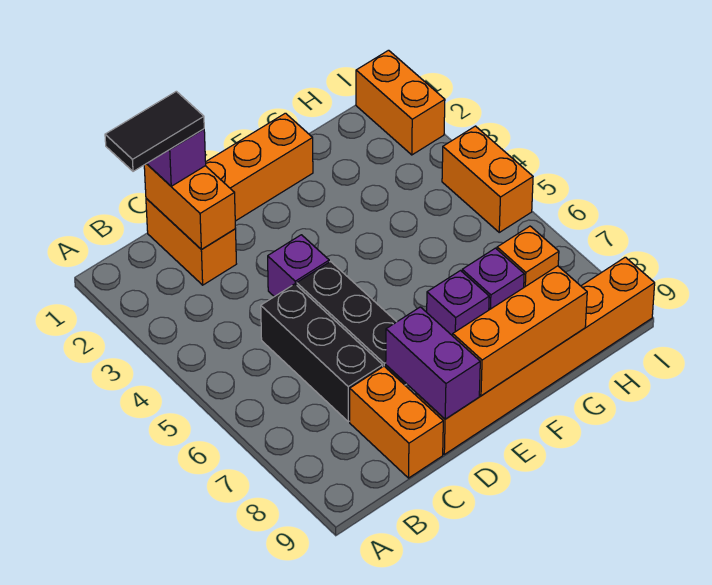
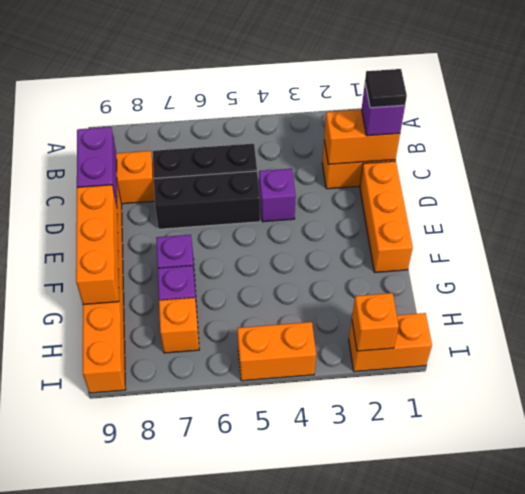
black 1x2 tile [105,91,204,171] -> black 1x1 tile [365,69,407,108]
purple 1x2 brick [386,307,480,419] -> purple 1x2 brick turned to [77,127,117,205]
none -> orange 1x1 brick [352,293,399,351]

